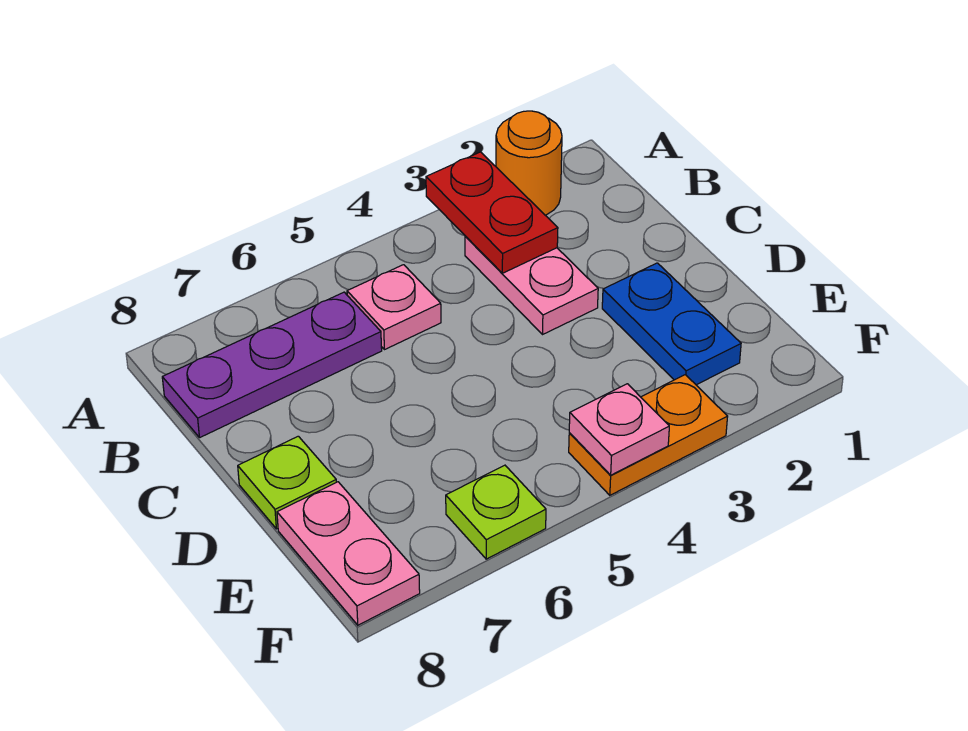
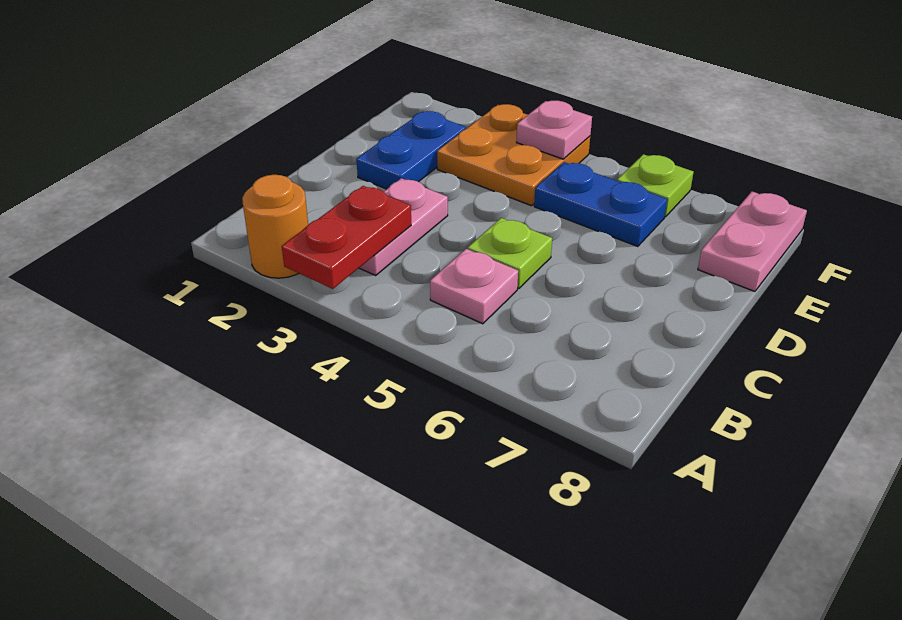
purple 1x3 plate [162,292,382,438] -> none
lime 1x1 plate [238,436,336,529] -> lime 1x1 plate moved to [468,218,552,289]
none -> blue 1x2 plate [534,162,667,247]
orange 1x2 plate [569,375,728,495] -> orange 2x2 plate [437,104,590,206]

